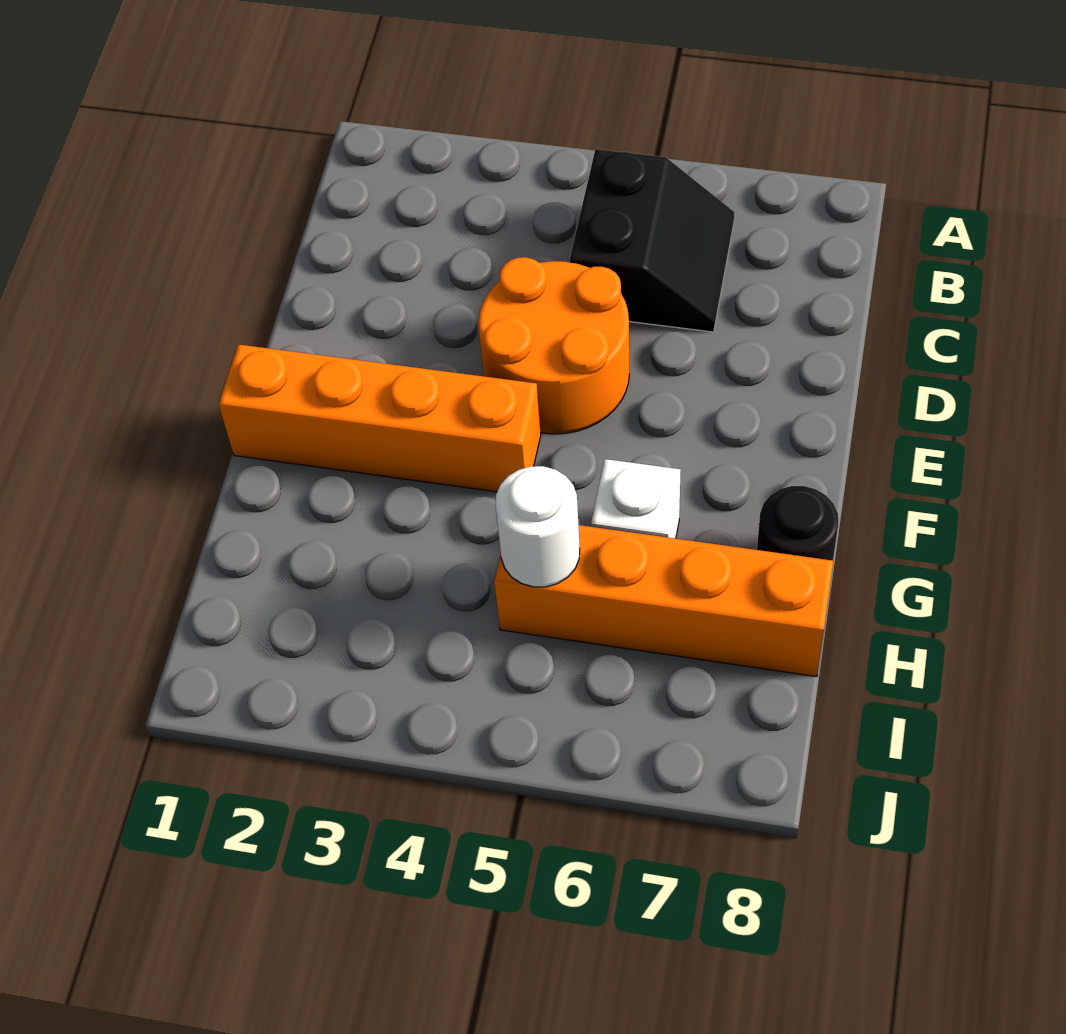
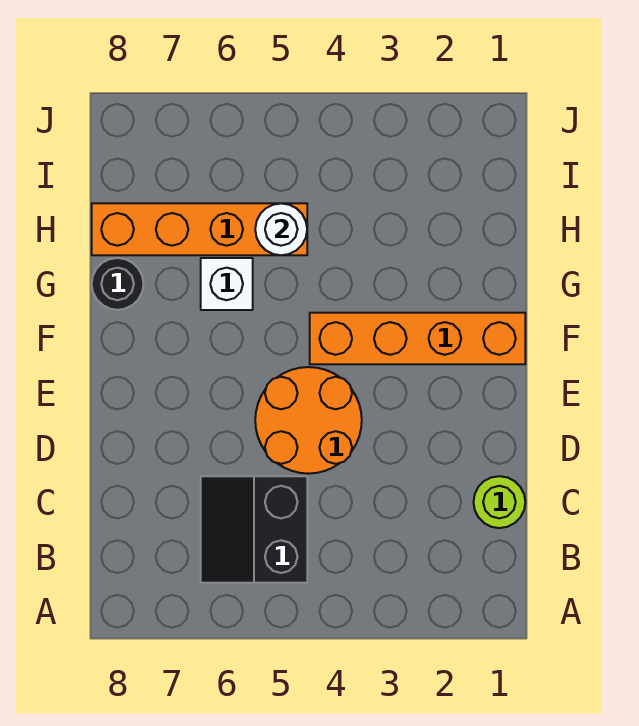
none -> lime 1x1 round brick [474,476,525,528]

